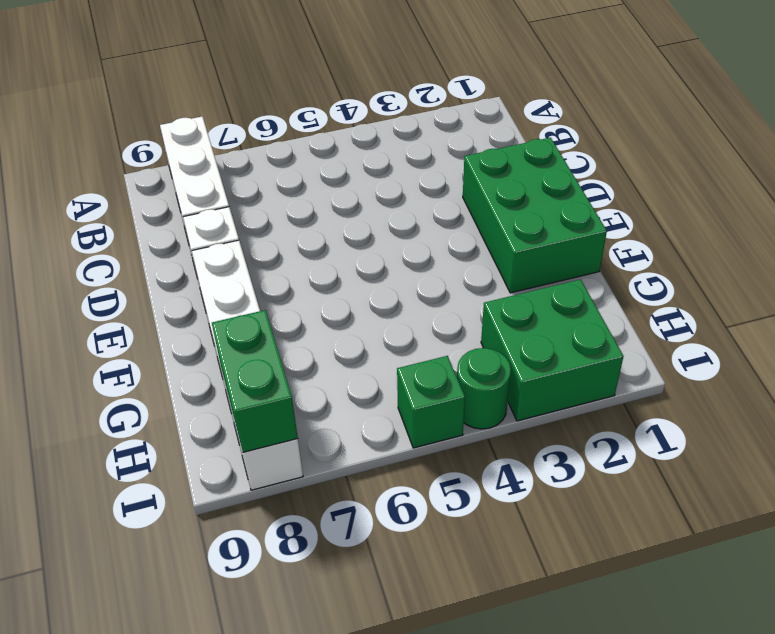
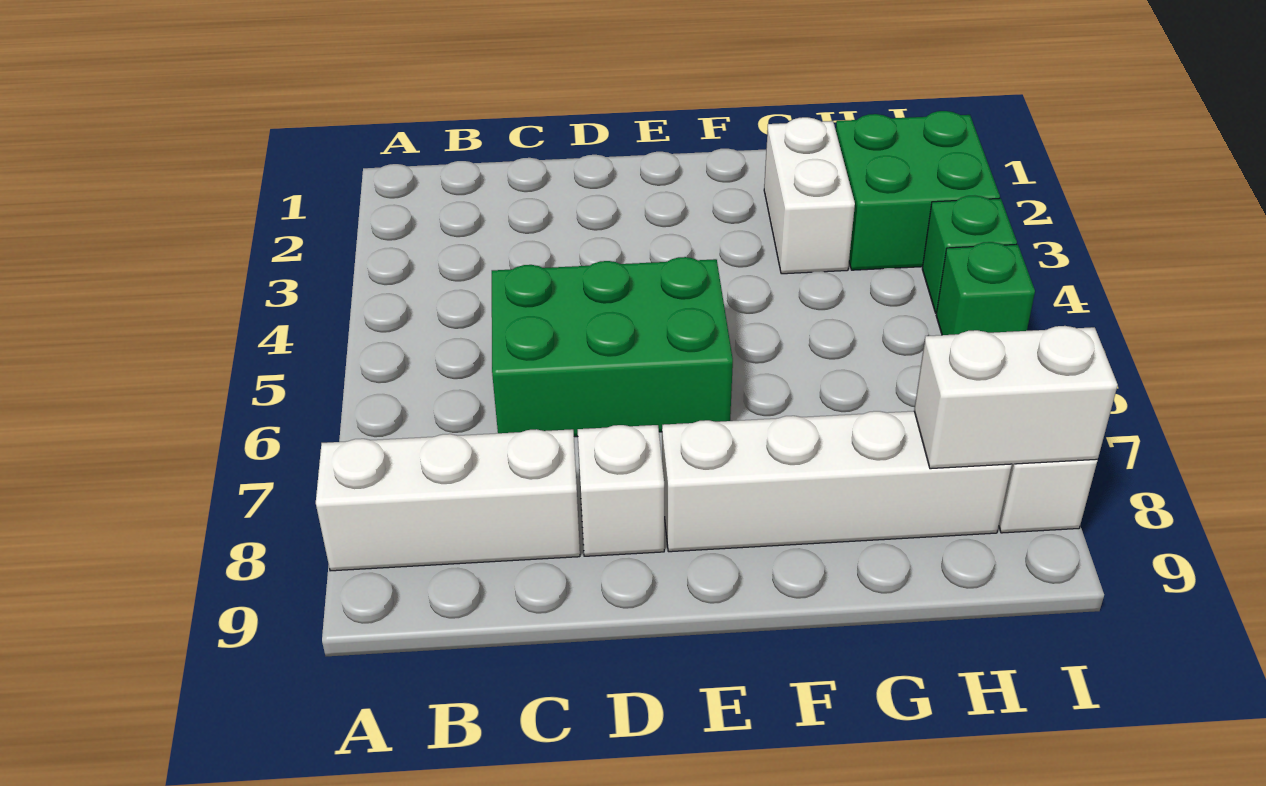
green 2x3 brick [463,138,607,293] -> green 2x3 brick moved to [492,257,733,437]
none -> white 1x2 brick [764,117,855,274]
green 1x2 brick [212,310,298,452] -> white 1x2 brick [914,326,1118,469]
green 1x1 round brick [457,348,511,429] -> green 1x1 brick [922,196,1017,313]

